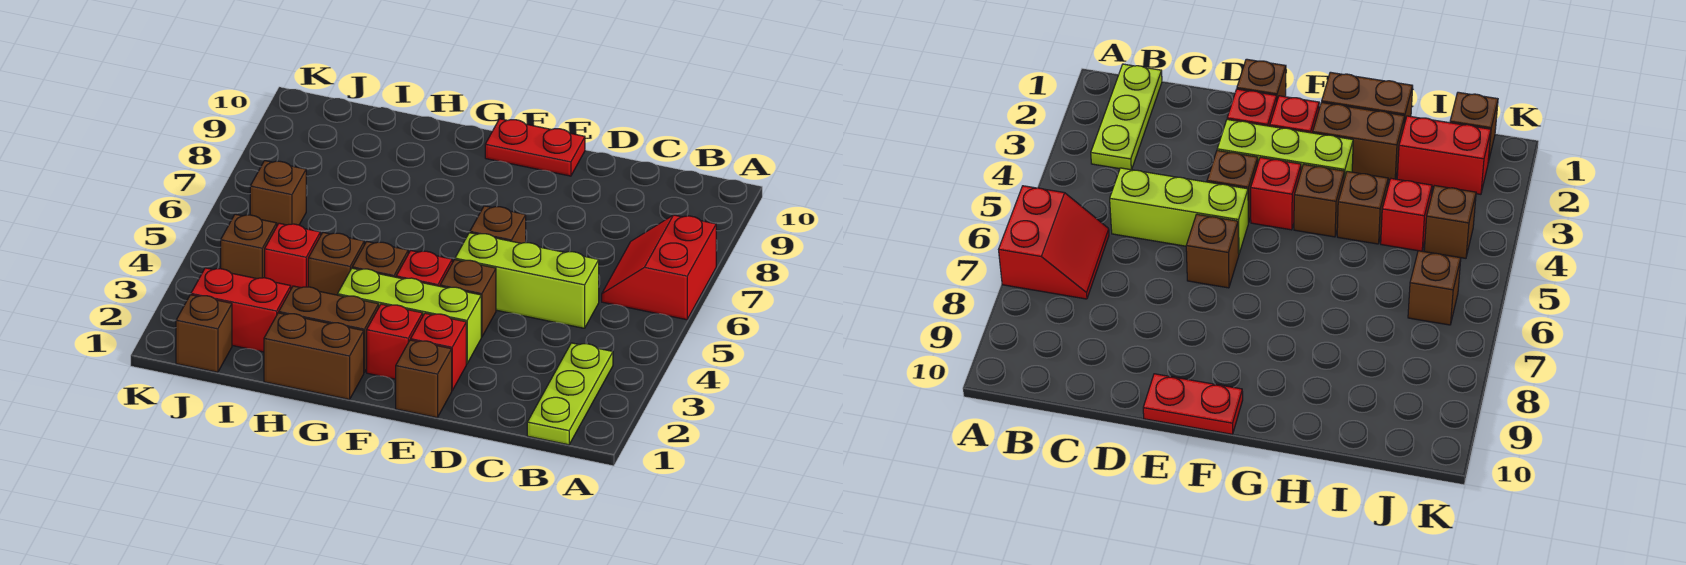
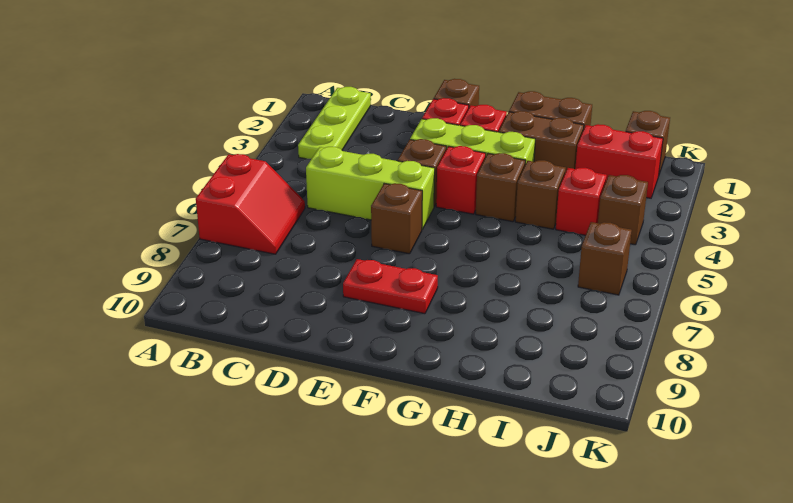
red 1x2 plate [485,119,585,176] -> red 1x2 plate moved to [343,259,438,314]

